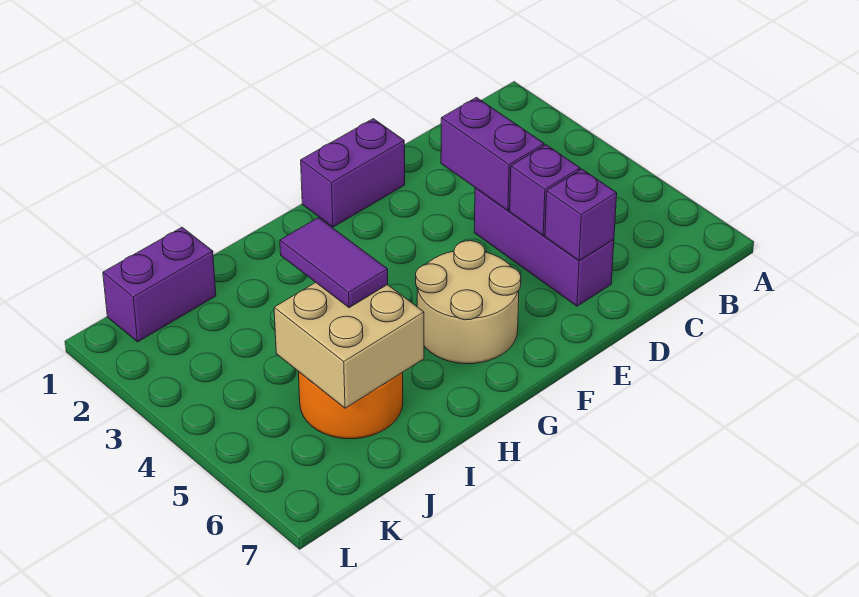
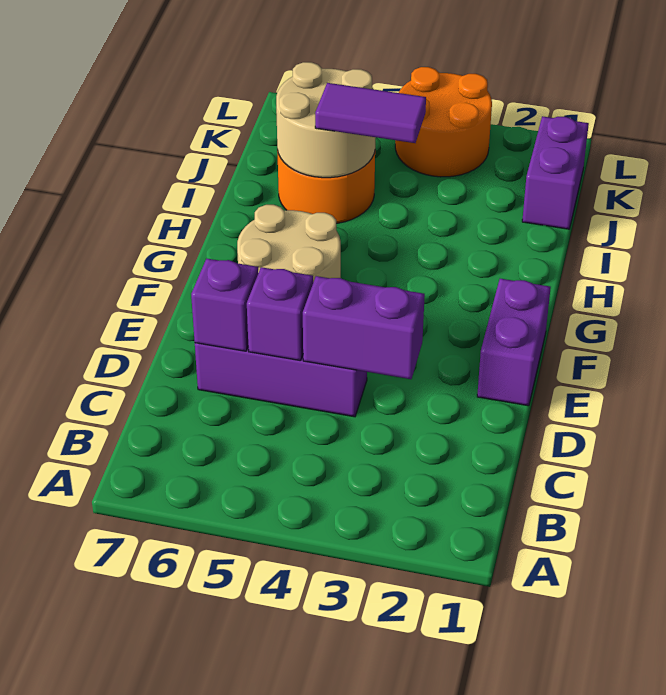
tan 2x2 brick [274,282,424,408] -> tan 2x2 round brick [276,62,376,178]
none -> orange 2x2 round brick [395,67,492,177]

